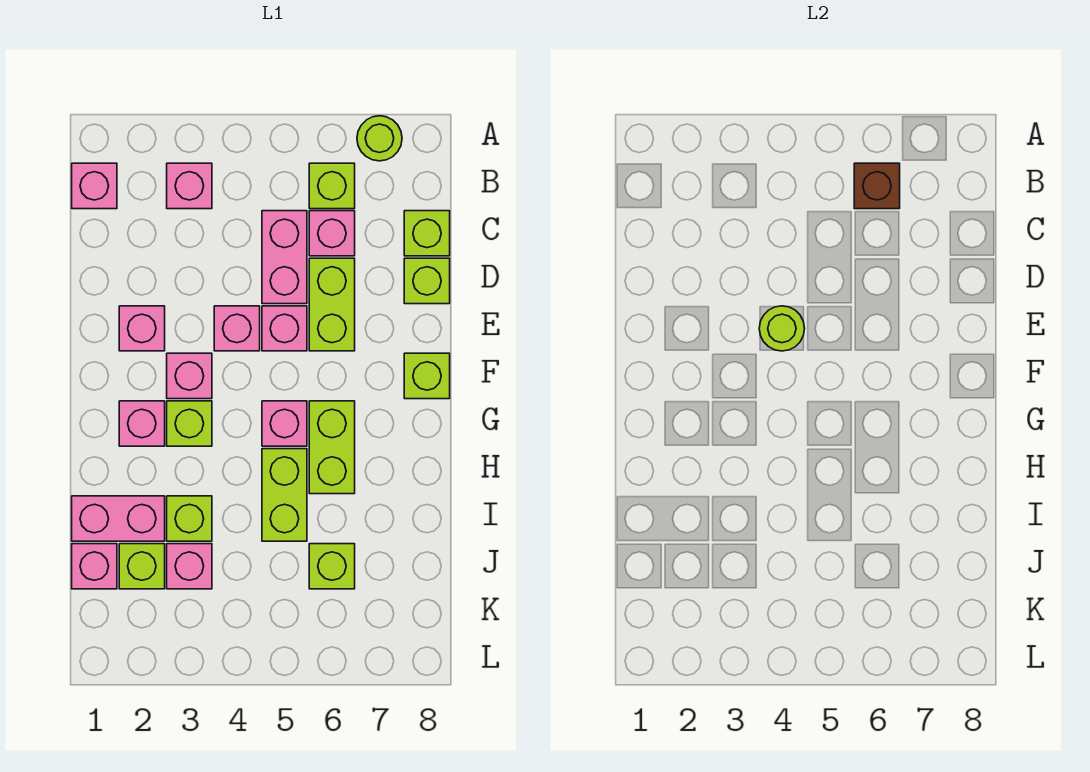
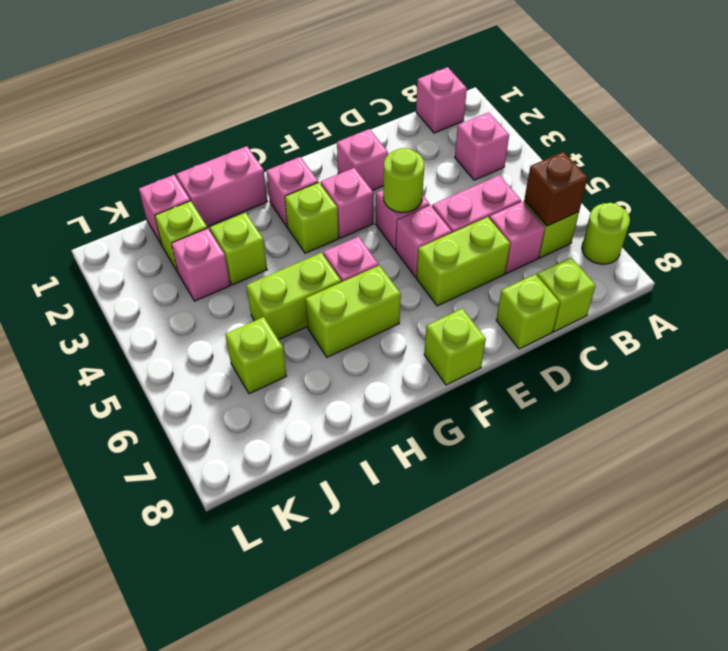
pink 1x2 brick [72,496,165,541] -> pink 1x2 brick turned to [176,146,267,227]

